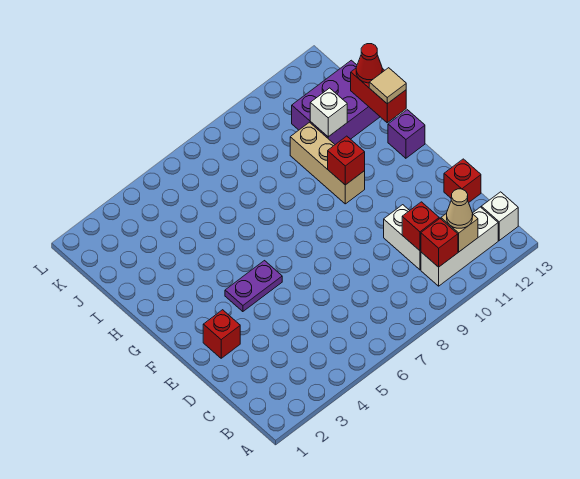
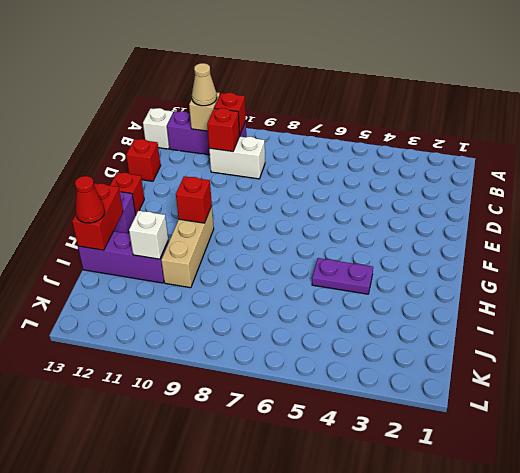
white 1x3 brick [421,207,498,286] -> purple 1x3 brick [167,111,246,155]
white 1x2 brick [384,205,421,270] -> white 1x2 brick turned to [209,136,265,179]
red 1x1 brick [203,310,240,358] -> red 1x1 brick moved to [110,172,144,214]
purple 1x2 plate [225,261,282,312] -> purple 1x2 plate moved to [312,258,373,294]
tan 1x1 tile [369,68,406,104] -> none
purple 2x3 brick [292,60,380,144] -> purple 1x3 brick [78,231,169,283]

